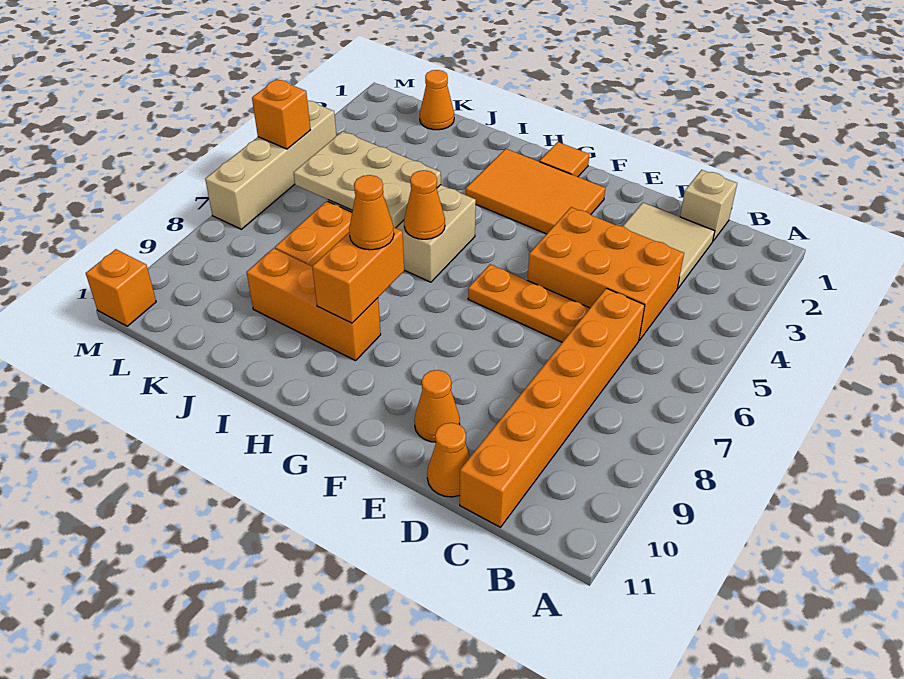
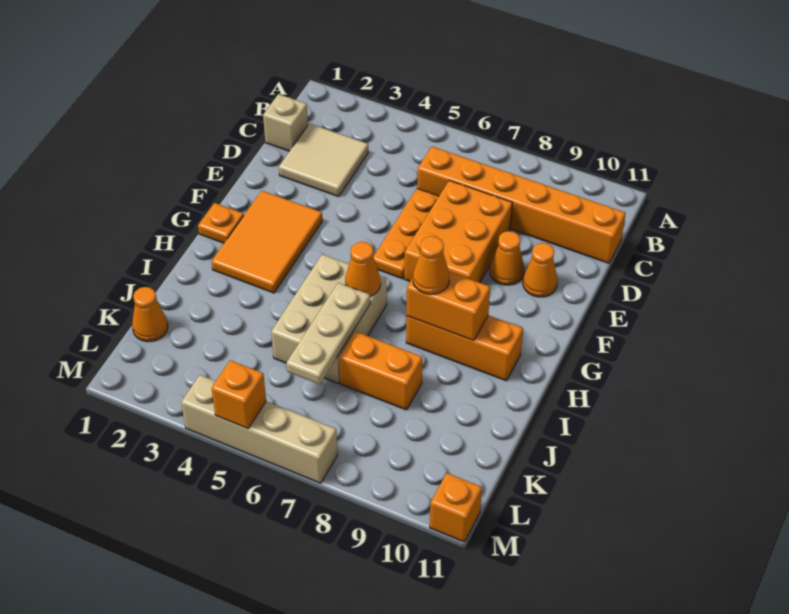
orange 2x3 brick [527,207,684,340] -> orange 2x3 brick moved to [404,180,512,283]
orange 1x1 cone [427,423,470,497] -> orange 1x1 cone moved to [490,231,524,285]
orange 1x1 tile [540,142,589,177] -> orange 1x1 plate [198,203,244,243]
orange 1x3 brick [247,248,381,361] -> orange 1x3 brick turned to [406,315,523,381]
tan 2x3 plate [293,131,441,228] -> tan 1x3 plate [286,283,370,384]

